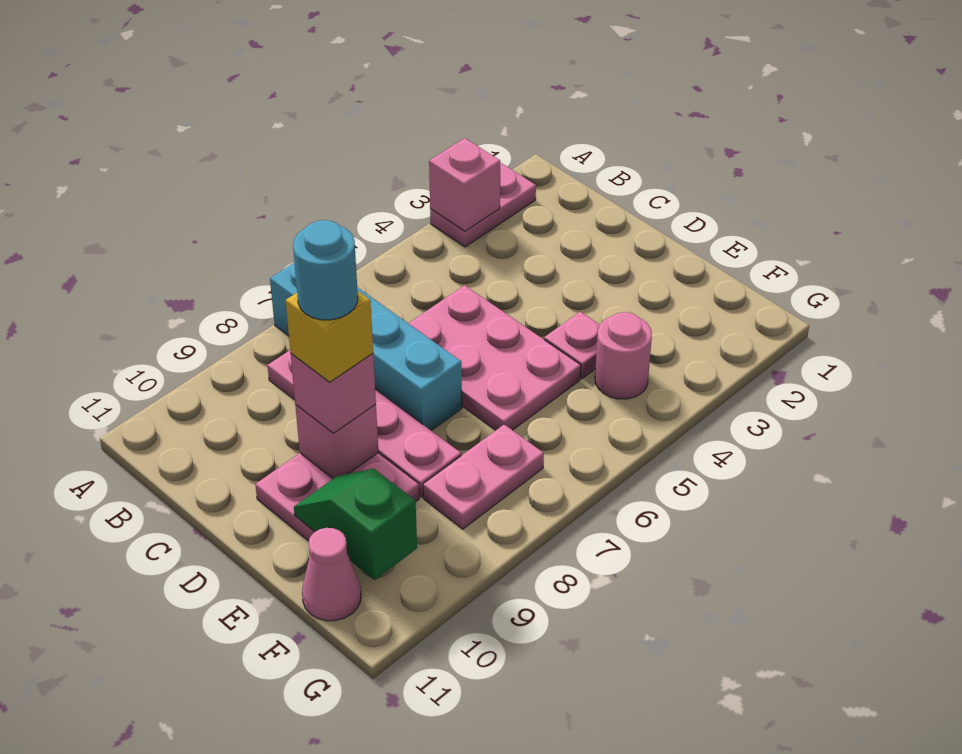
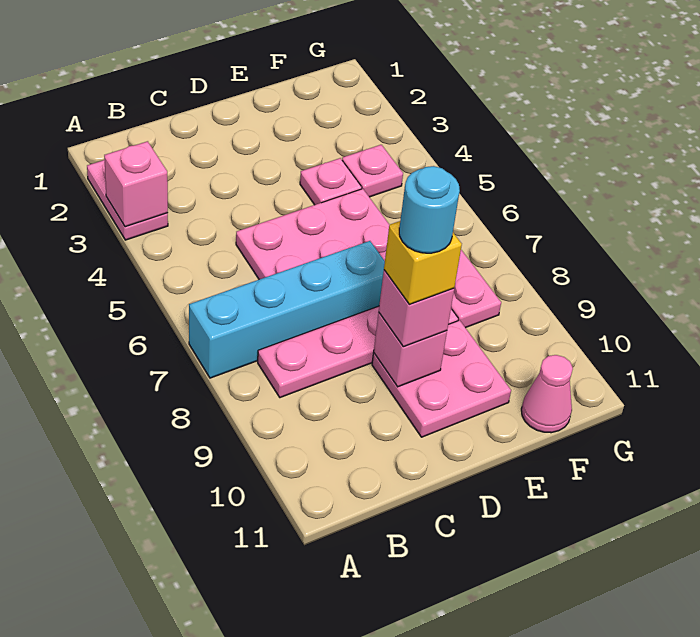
green 1x2 slope [294,469,417,580] -> none
pink 1x1 round brick [595,312,652,399] -> pink 1x1 plate [342,145,403,197]

